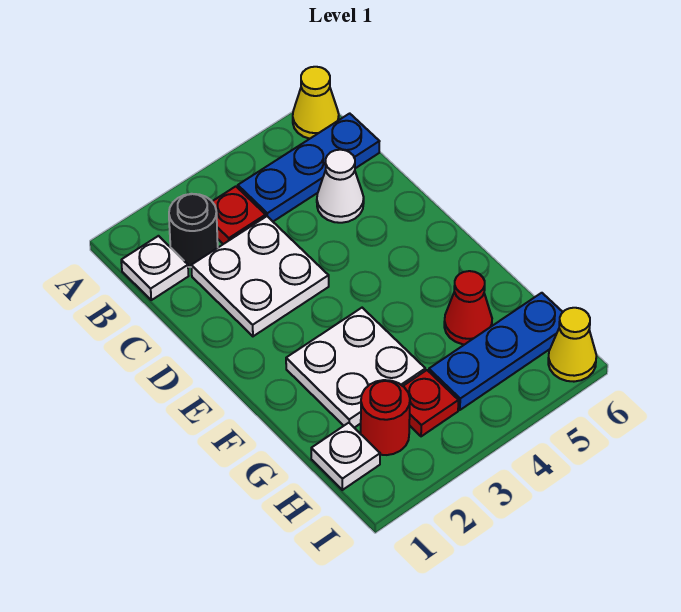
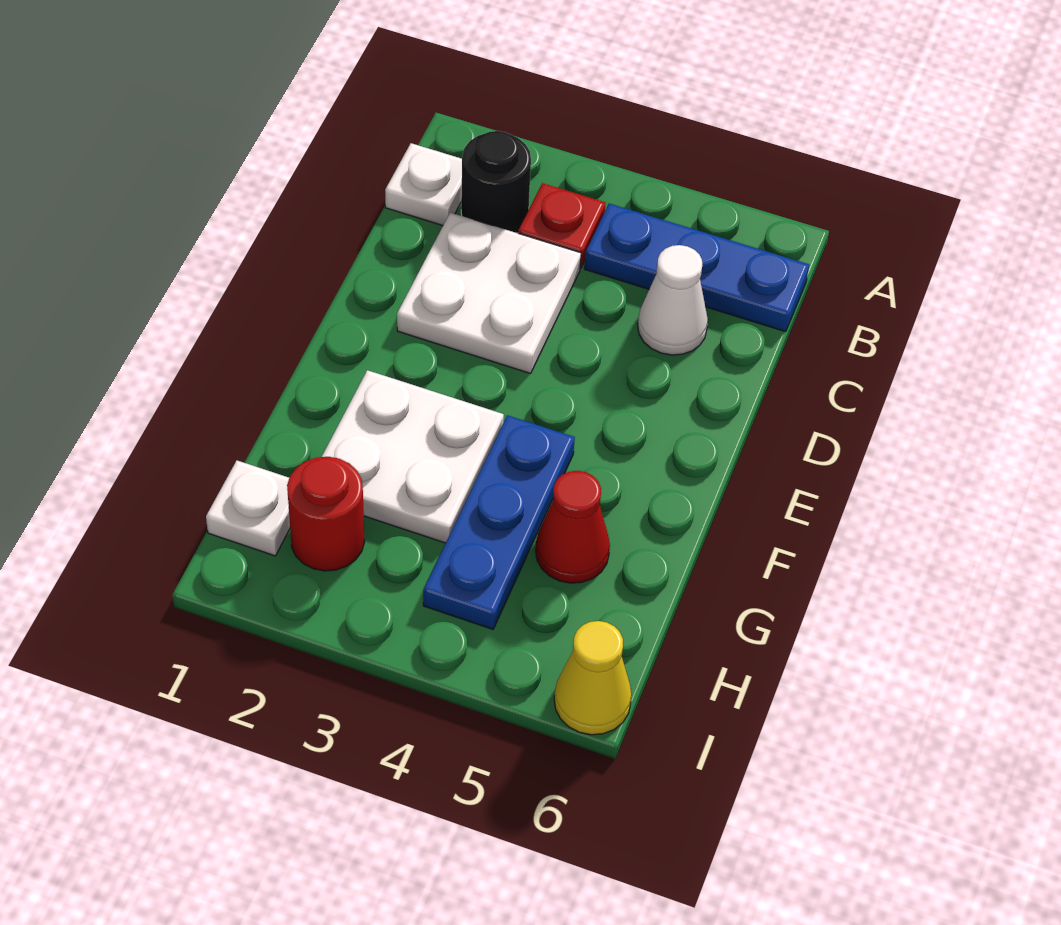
yellow 1x1 cone [293,67,339,139] -> none
red 1x1 plate [403,370,458,436] -> none
blue 1x3 plate [429,293,563,410] -> blue 1x3 plate turned to [423,415,575,629]

